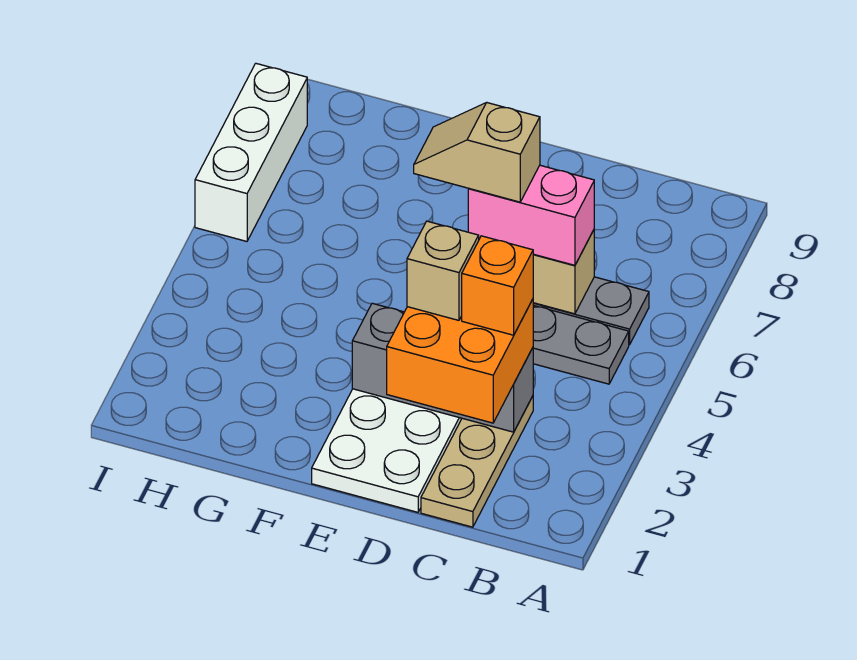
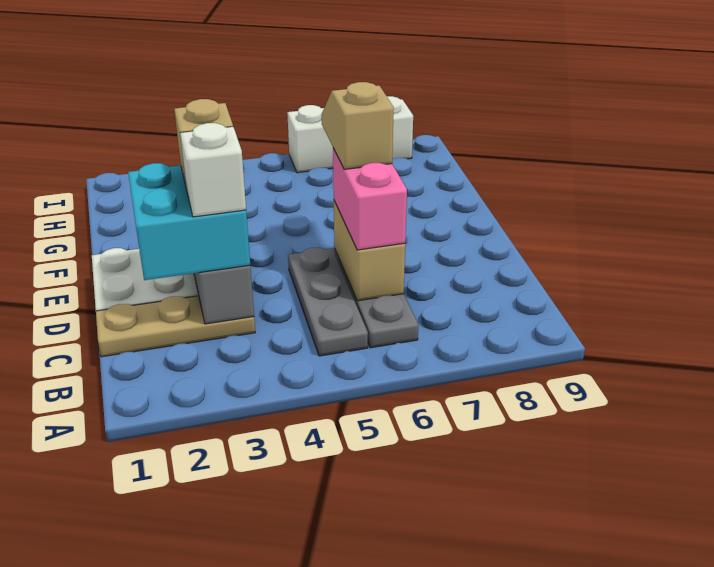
orange 2x2 brick [387,299,533,423] -> cyan 2x2 brick [128,163,250,280]
orange 1x1 brick [462,236,533,335] -> white 1x1 brick [180,123,246,217]

